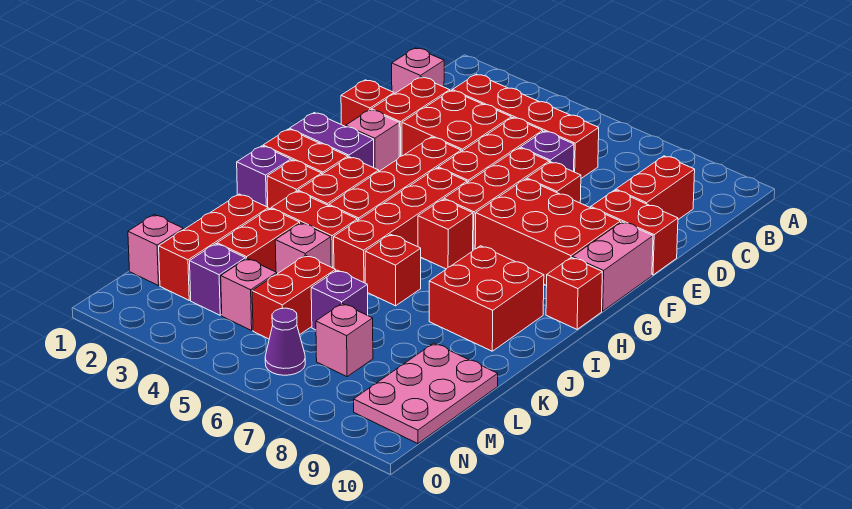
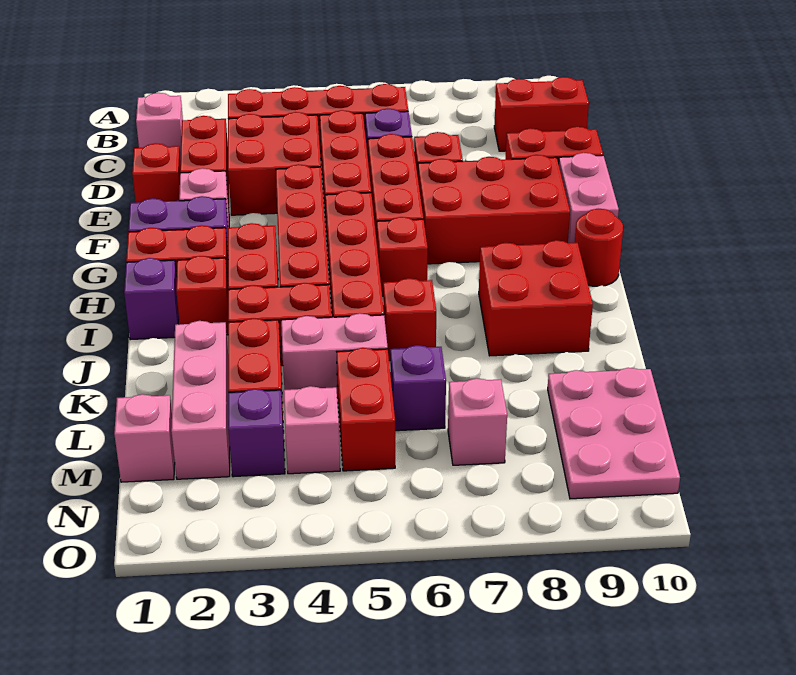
red 1x2 brick [616,156,695,220] -> red 1x2 brick turned to [494,77,589,151]
red 1x1 brick [546,257,602,329] -> red 1x1 round brick [575,209,623,286]
red 1x3 brick [159,194,268,300] -> pink 1x3 brick [171,321,230,479]
pink 1x1 brick [275,223,331,274] -> pink 1x2 brick [281,313,388,398]
purple 1x1 cone [265,308,305,375] -> none

